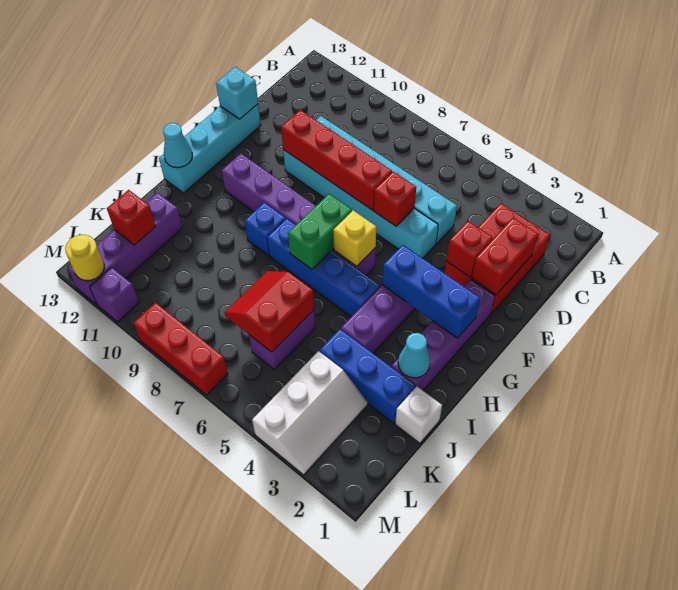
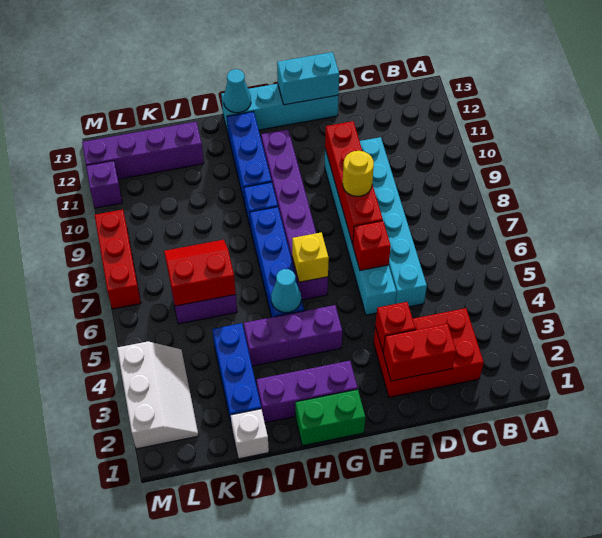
cyan 1x1 brick [216,67,258,119] -> cyan 1x2 brick [277,52,339,105]
purple 1x4 brick [392,280,495,390] -> purple 1x3 brick [257,361,358,423]
blue 1x3 brick [382,245,480,338] -> blue 1x3 brick moved to [227,111,272,204]
green 1x2 brick [288,194,352,269] -> green 1x2 brick moved to [295,389,365,446]
cyan 1x1 cone [398,333,430,378] -> cyan 1x1 cone moved to [271,269,301,313]
white 2x3 slope [252,351,368,475] -> white 2x3 slope turned to [117,342,199,449]
red 1x1 brick [107,190,156,245] -> none
yellow 1x1 round brick [65,235,104,281] -> yellow 1x1 round brick moved to [343,151,374,196]

